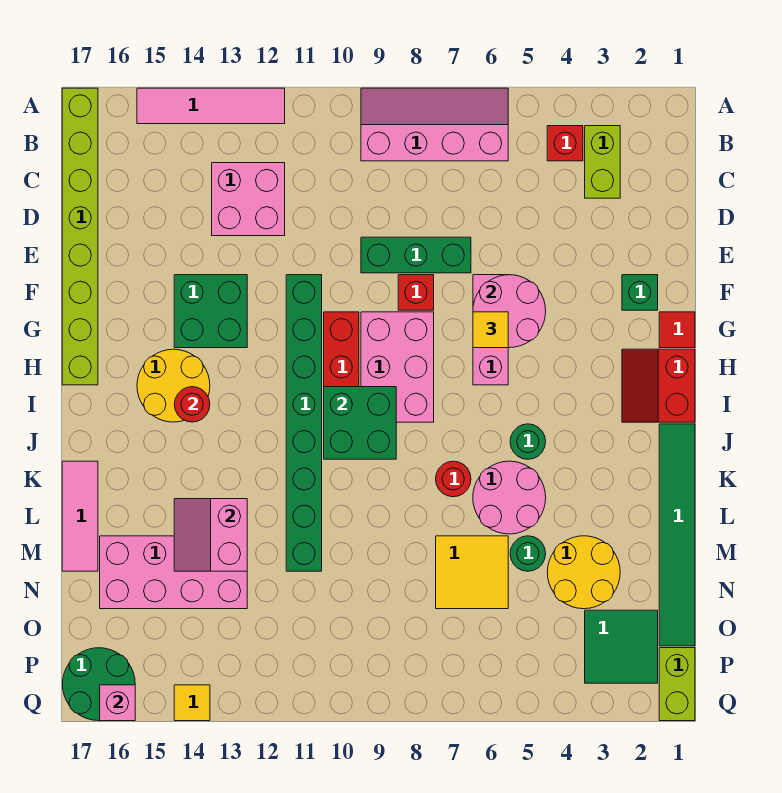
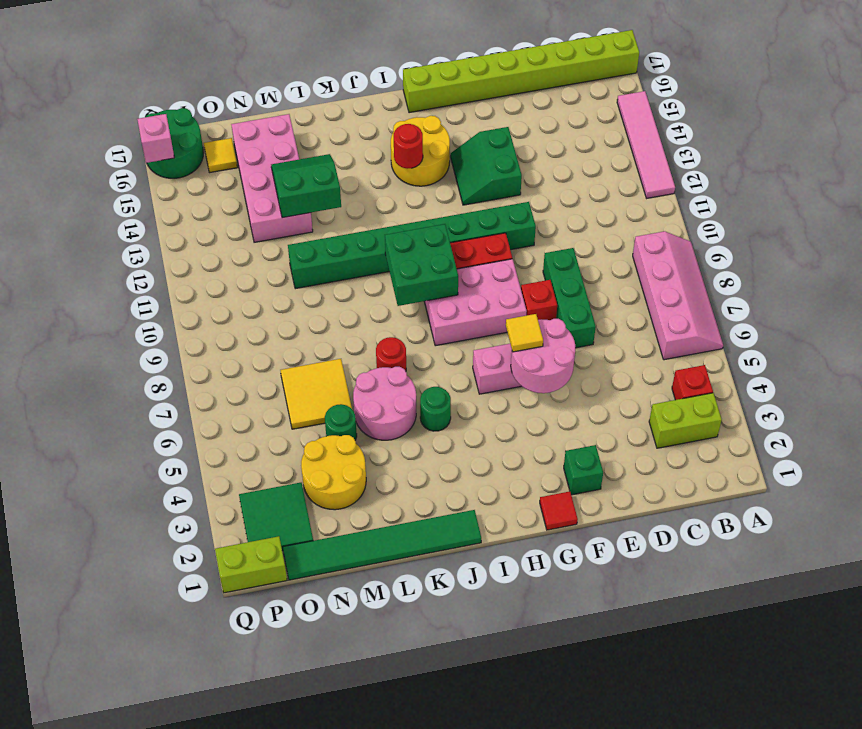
pink 2x2 brick [212,163,285,236] -> none
green 2x2 brick [174,275,247,348] -> green 2x2 slope [451,127,522,205]
red 2x2 slope [622,349,695,422] -> none
pink 1x3 tile [62,461,98,571] -> none
pink 2x2 slope [174,499,247,571] -> green 2x2 slope [271,154,341,218]
yellow 1x1 tile [174,685,210,721] -> yellow 1x1 tile moved to [204,138,237,173]

